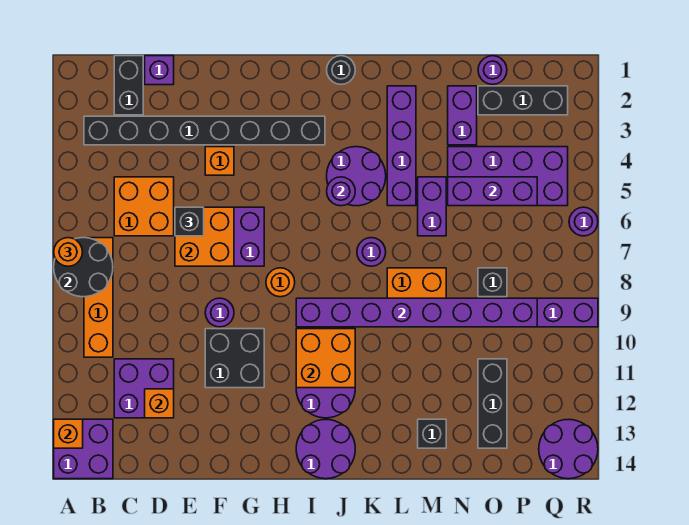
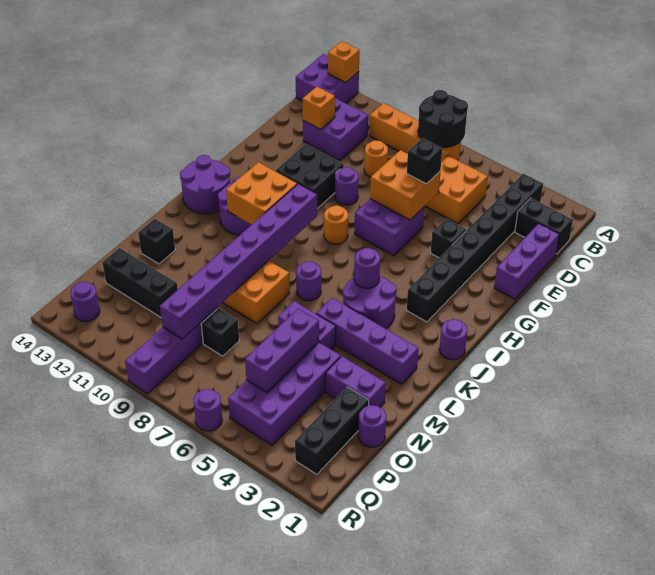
orange 1x1 round brick [54,238,82,266] -> orange 1x1 round brick moved to [364,140,388,177]
purple 1x1 brick [145,56,174,85] -> purple 1x3 brick [494,223,559,299]
orange 1x1 brick [205,147,234,175] -> black 1x1 brick [431,219,466,258]
black 1x1 round brick [327,56,355,84] -> purple 1x1 round brick [440,319,467,360]
purple 2x2 round brick [539,419,598,479] -> purple 1x1 round brick [71,282,100,322]

